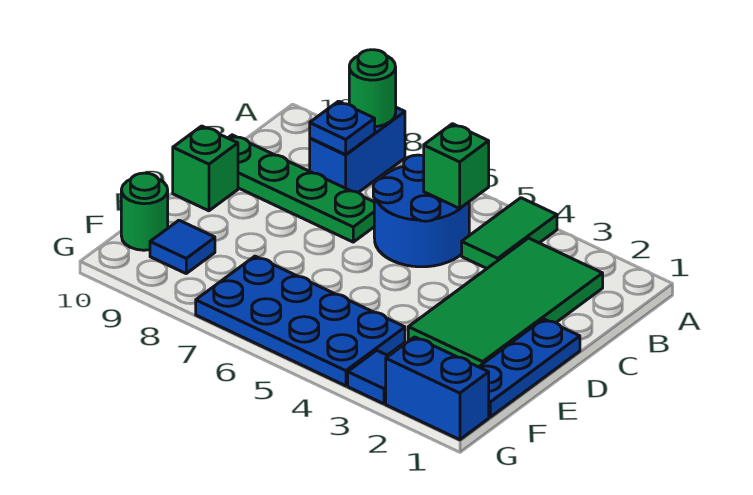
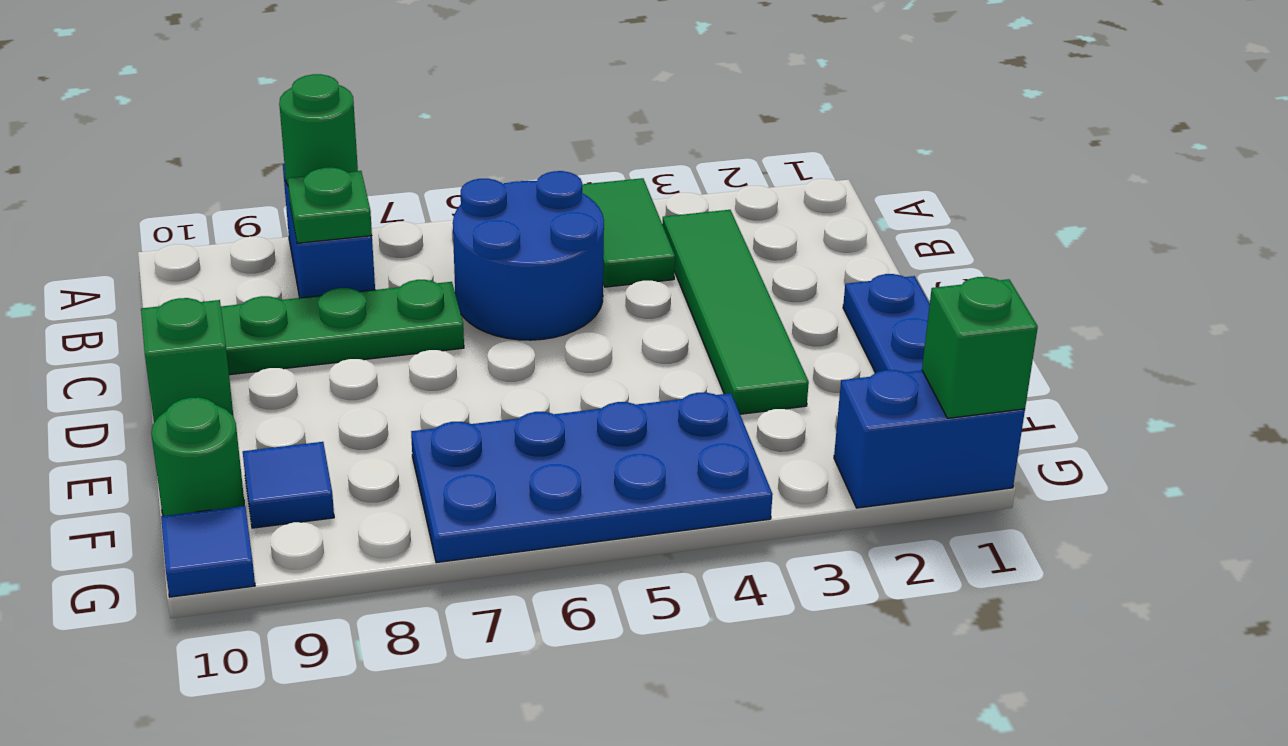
green 2x4 tile [408,238,603,367] -> green 1x4 tile [662,210,809,414]
green 1x1 brick [424,124,489,208] -> green 1x1 brick moved to [922,277,1038,418]
blue 1x1 plate [310,101,375,155] -> green 1x1 plate [288,167,372,243]
blue 1x1 tile [348,350,388,404] -> blue 1x1 tile moved to [161,506,255,597]

